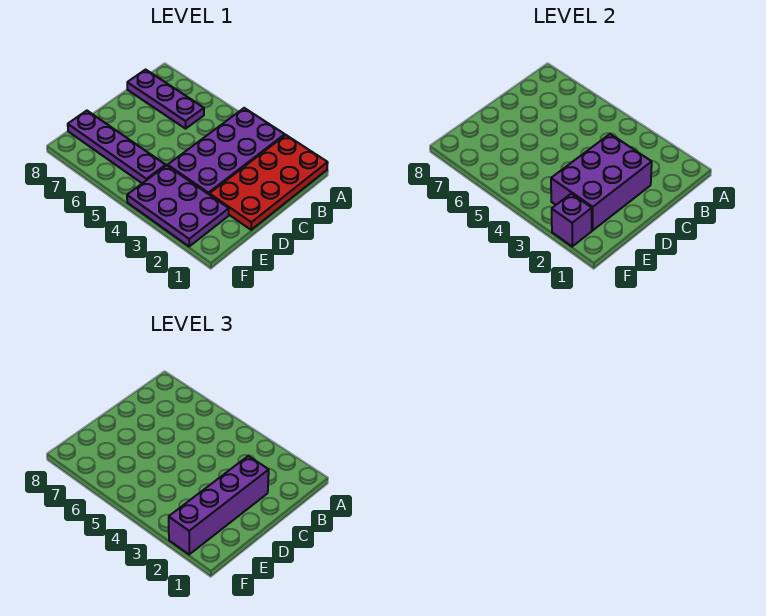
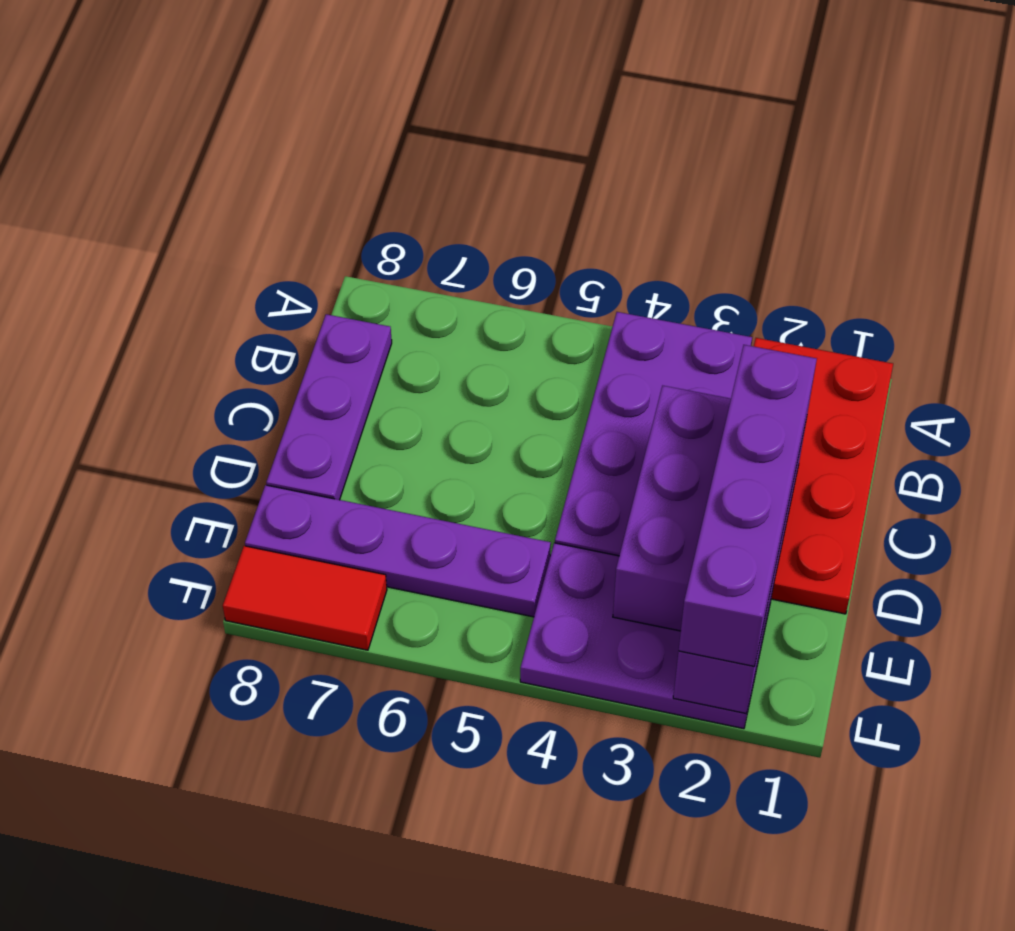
purple 1x3 plate [127,70,204,129] -> purple 1x3 plate turned to [266,314,392,500]
none -> red 1x2 tile [223,546,387,650]

